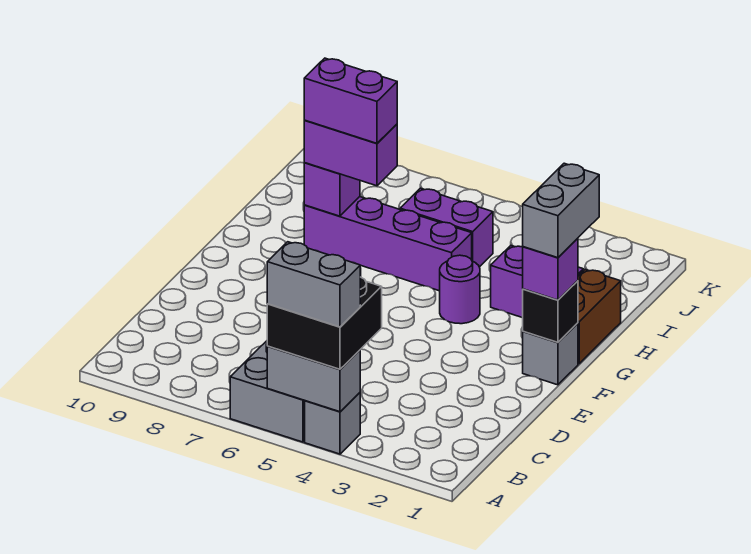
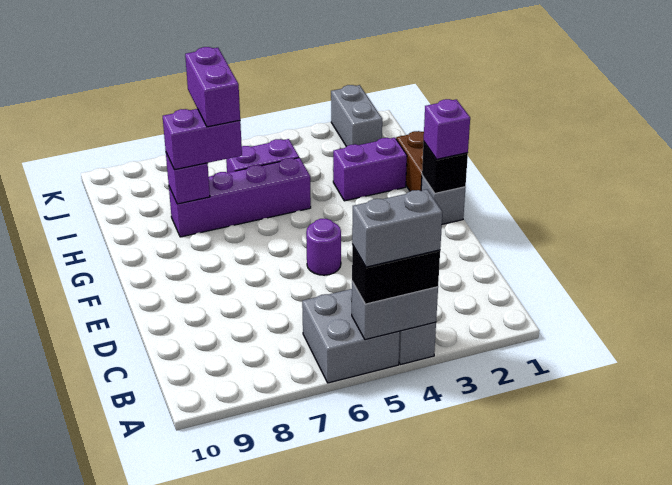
black 2x2 brick [267,277,382,369] -> black 1x2 brick [352,245,440,304]
grey 1x2 brick [523,163,599,258] -> grey 1x2 brick moved to [331,85,382,146]
purple 1x1 round brick [440,255,480,324] -> purple 1x1 round brick moved to [306,218,341,275]
purple 1x2 brick [304,58,397,143] -> purple 1x2 brick turned to [185,47,240,127]

